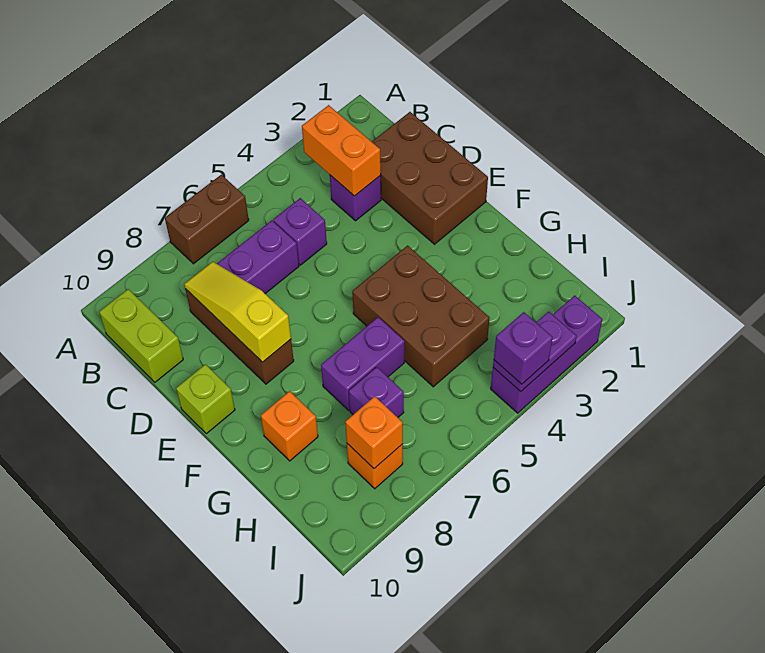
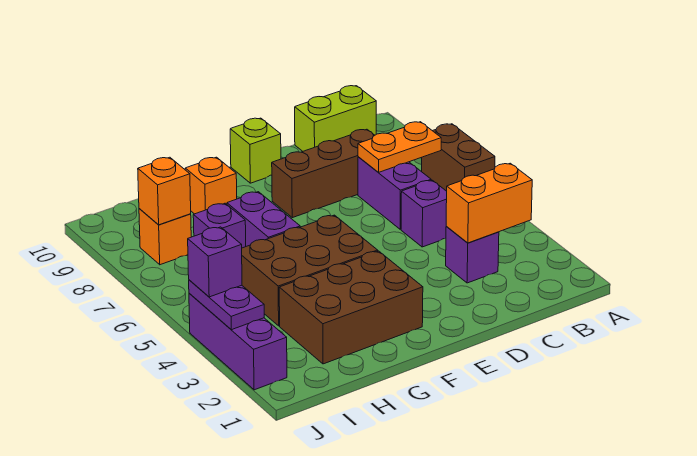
none -> orange 1x2 plate [358,122,441,172]
brown 2x3 brick [372,112,488,244] -> brown 2x3 brick moved to [279,251,423,364]
yellow 1x3 slope [184,262,291,362] -> none

